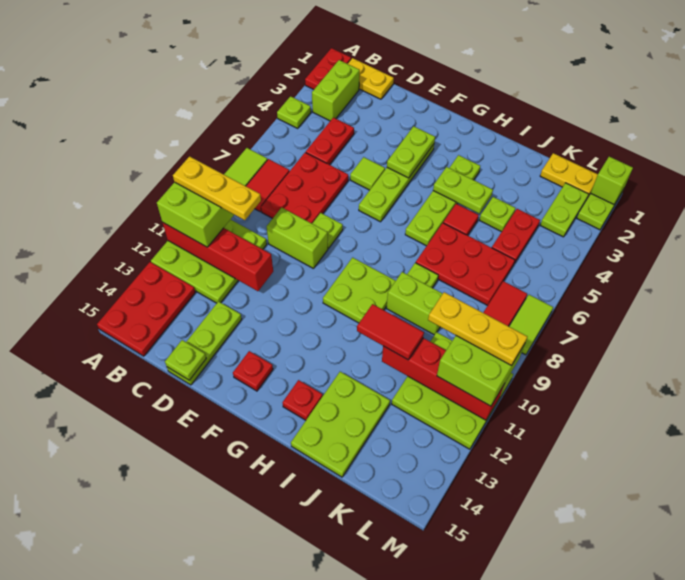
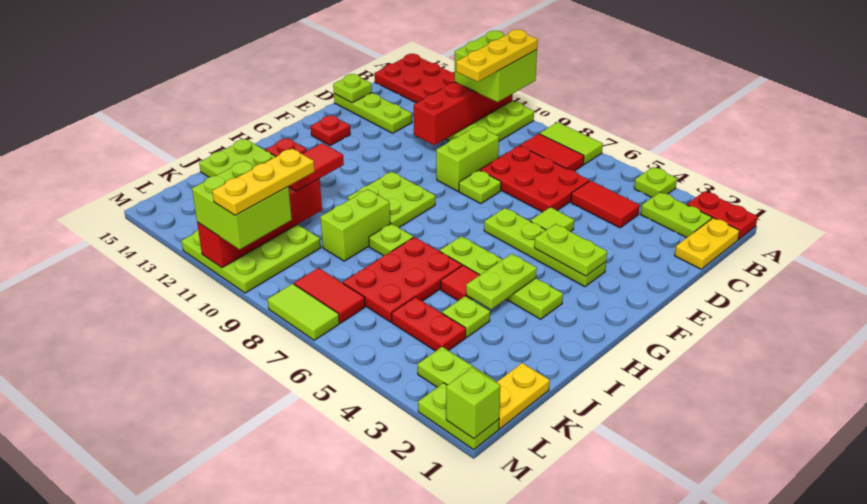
lime 1x2 brick [312,60,360,121] -> lime 1x2 plate [641,192,712,238]
red 1x2 plate [306,118,354,165] -> red 1x2 tile [571,181,640,228]

